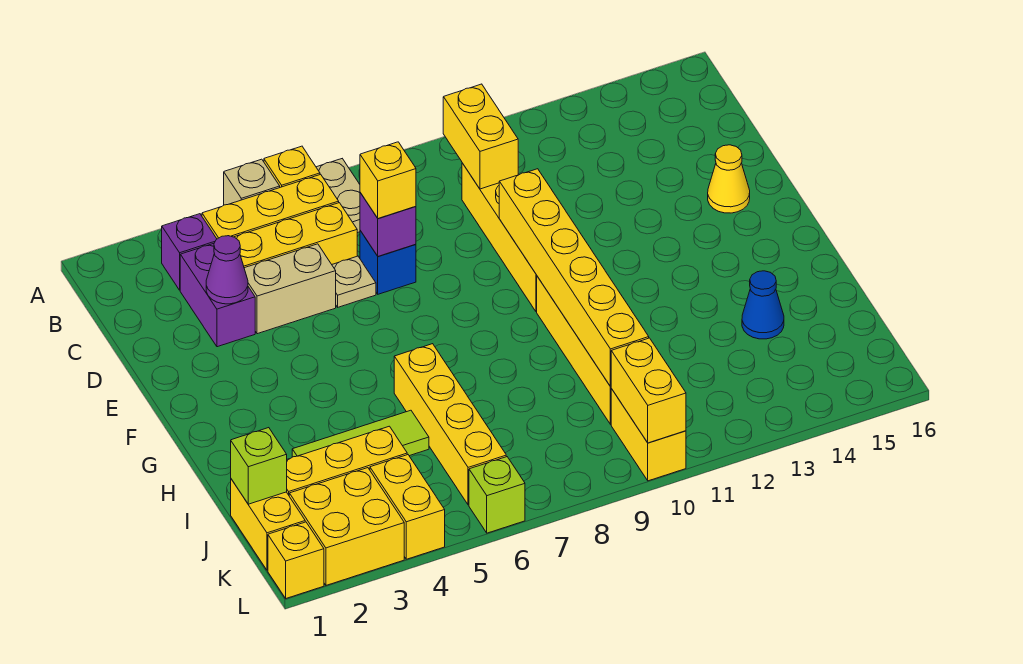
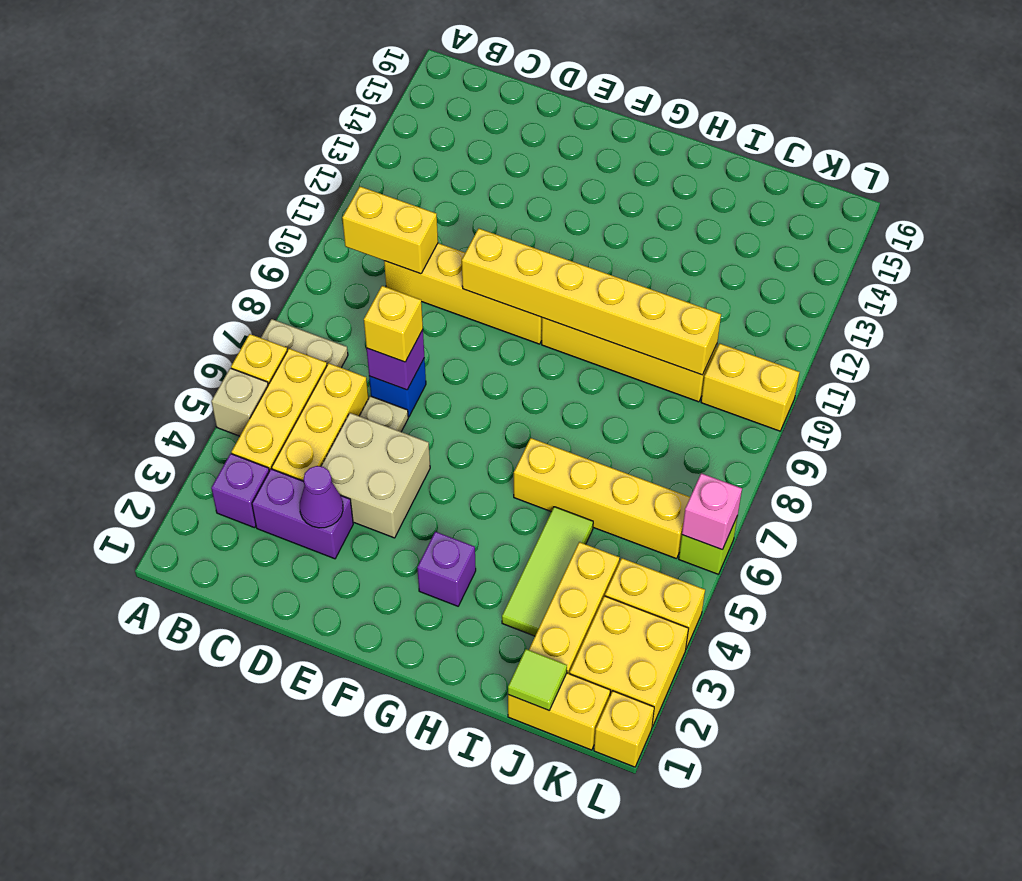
tan 1x2 brick [244,244,336,334] -> tan 2x2 brick [321,413,430,538]
yellow 1x1 cone [708,145,750,213] -> none
none -> purple 1x1 brick [417,532,476,606]
blue 1x1 cone [742,271,784,339] -> none
lime 1x1 brick [231,428,287,504] -> lime 1x1 tile [508,649,567,710]
yellow 1x2 brick [611,338,686,443] -> none
none -> pink 1x1 brick [682,473,742,550]

